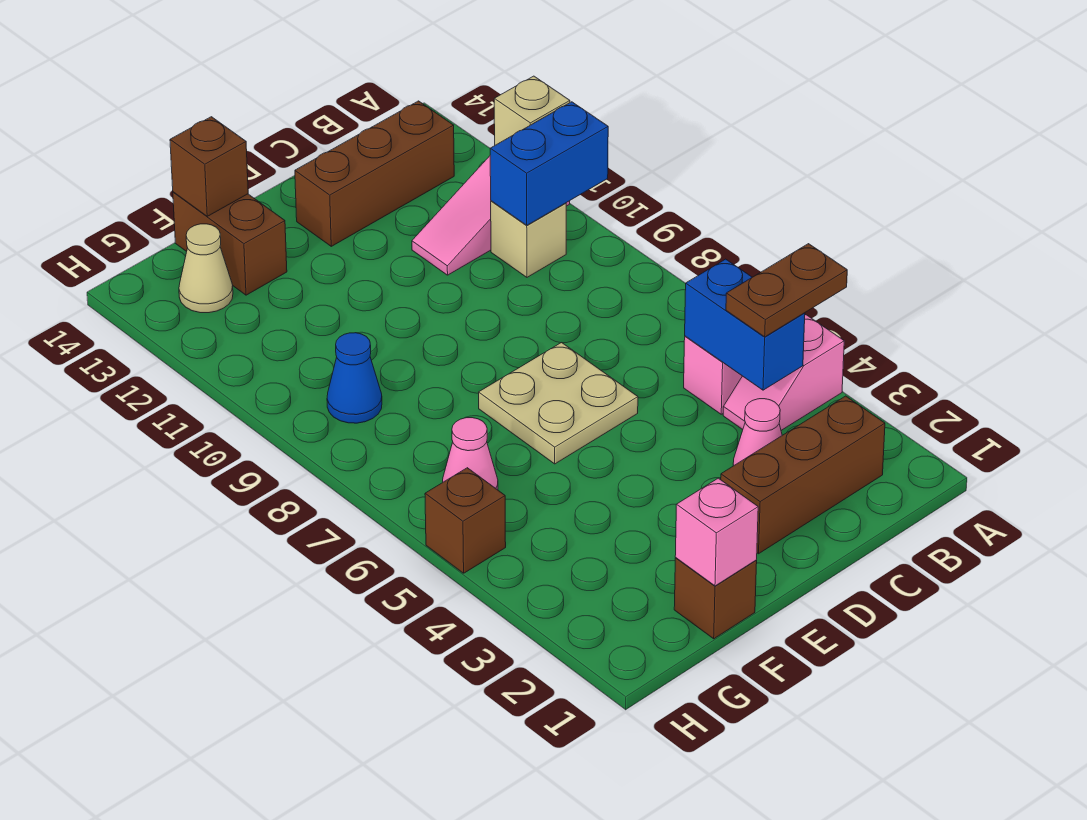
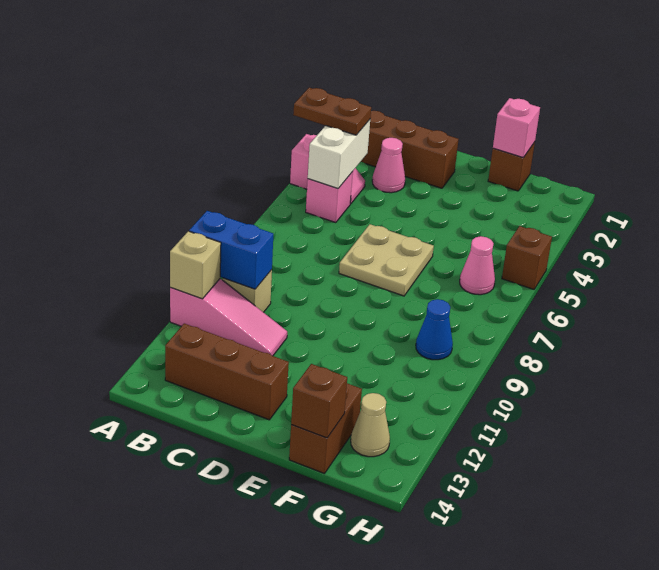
blue 1x2 brick [685,259,805,390] -> white 1x2 brick [308,120,370,189]

